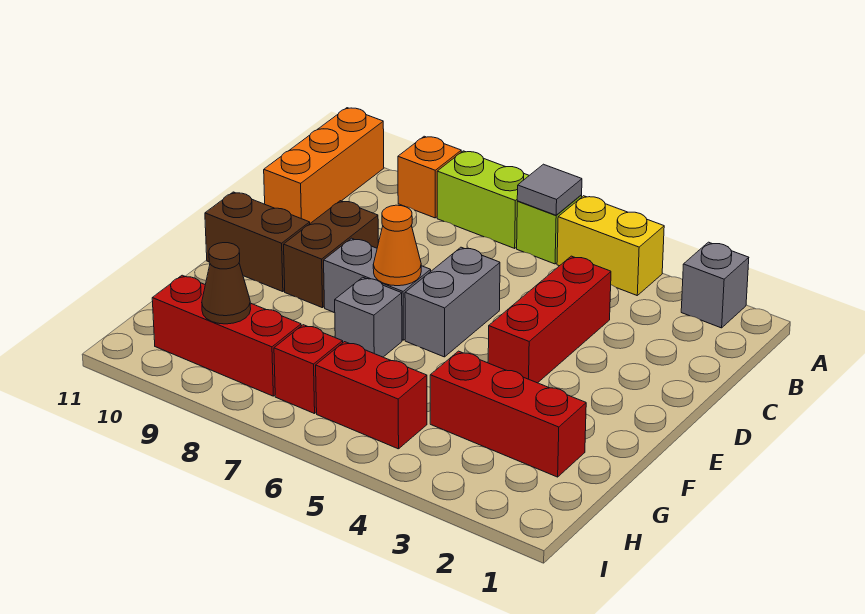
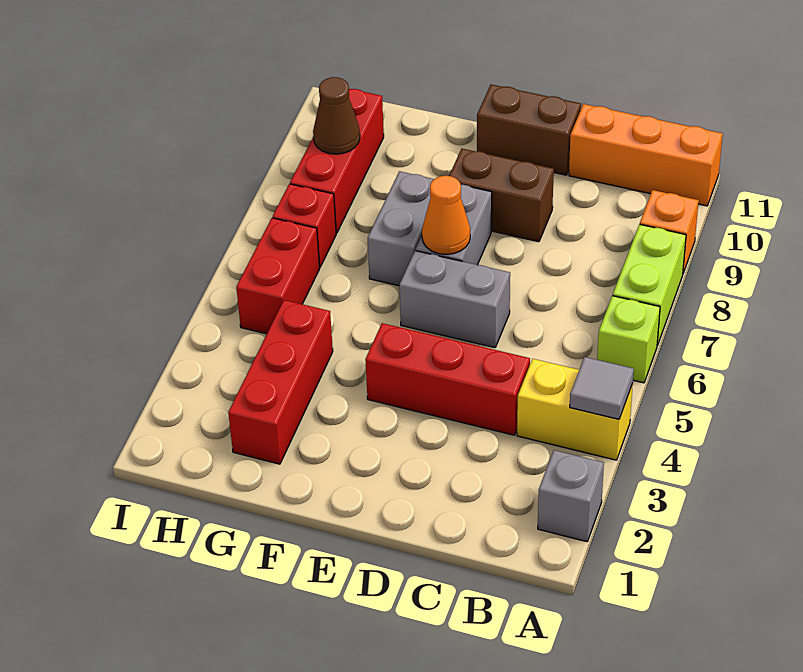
yellow 1x2 brick [557,196,664,295] -> yellow 1x2 brick turned to [517,359,633,460]
grey 1x1 tile [517,164,582,215] -> grey 1x1 tile moved to [570,357,634,419]
brown 1x2 brick [205,192,310,292] -> brown 1x2 brick turned to [477,85,581,175]
grey 1x1 brick [335,277,402,357] -> grey 1x2 brick [368,171,434,286]

